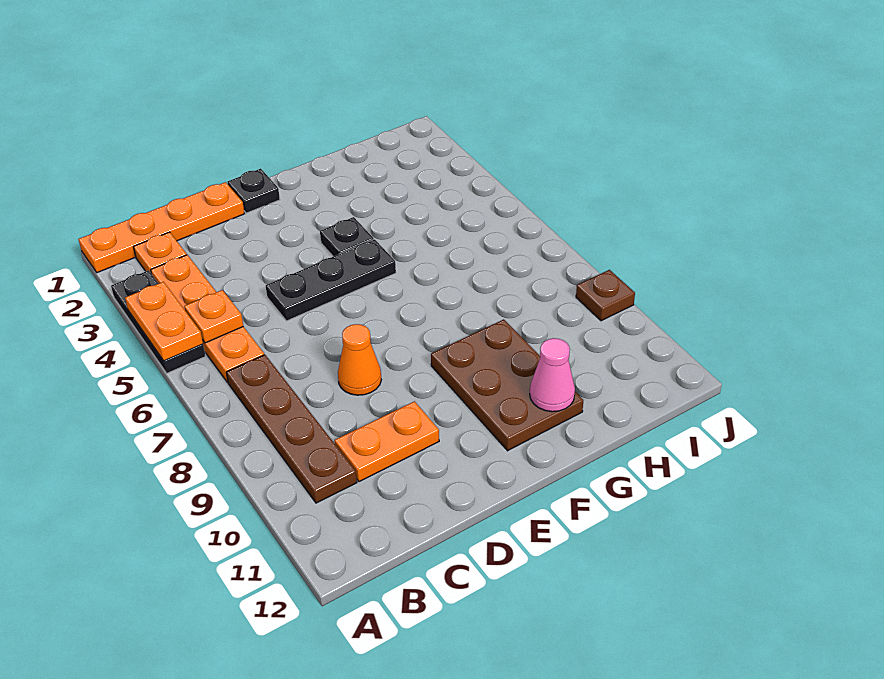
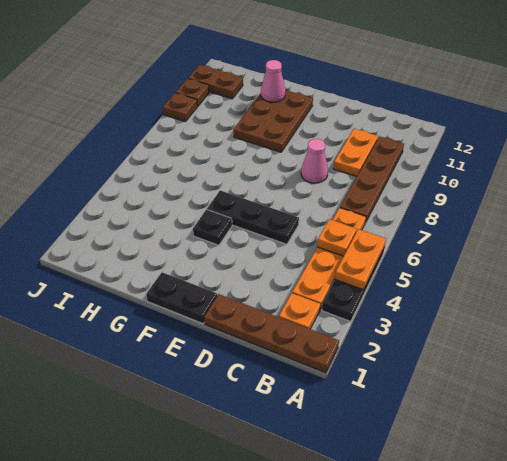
orange 1x4 plate [79,182,244,273] -> brown 1x4 plate [204,294,339,373]
orange 1x2 plate [335,401,439,482] -> orange 1x2 plate turned to [334,129,378,176]
orange 1x1 cone [338,324,381,395] -> pink 1x1 cone [301,139,328,183]
black 1x1 plate [228,169,280,213] -> black 1x2 plate [146,272,217,324]
none -> brown 1x2 plate [188,65,243,99]
none -> brown 1x1 plate [176,79,209,107]

